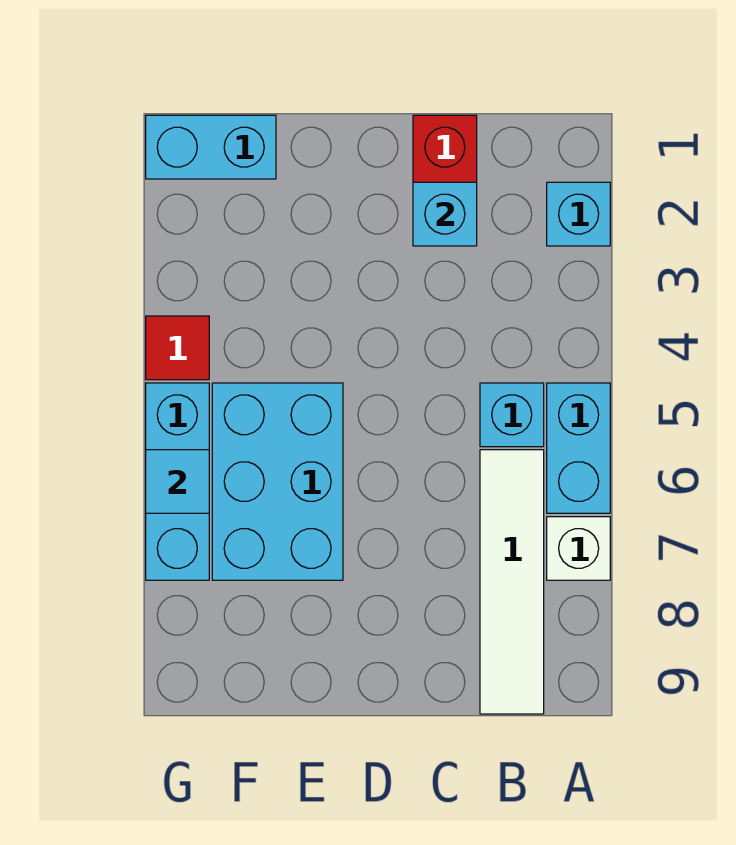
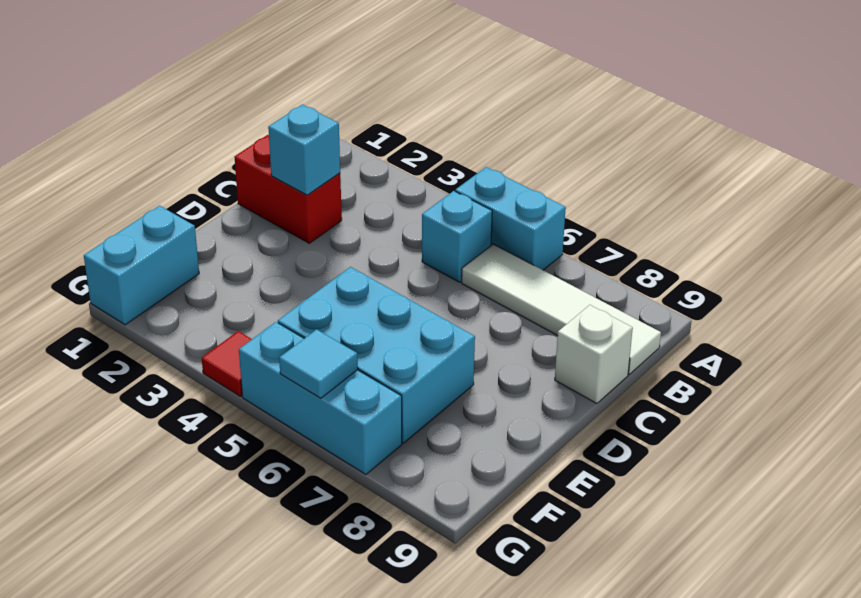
cyan 1x1 brick [547,182,610,246] -> none
white 1x1 brick [547,517,610,580] -> white 1x1 brick moved to [555,305,633,403]

